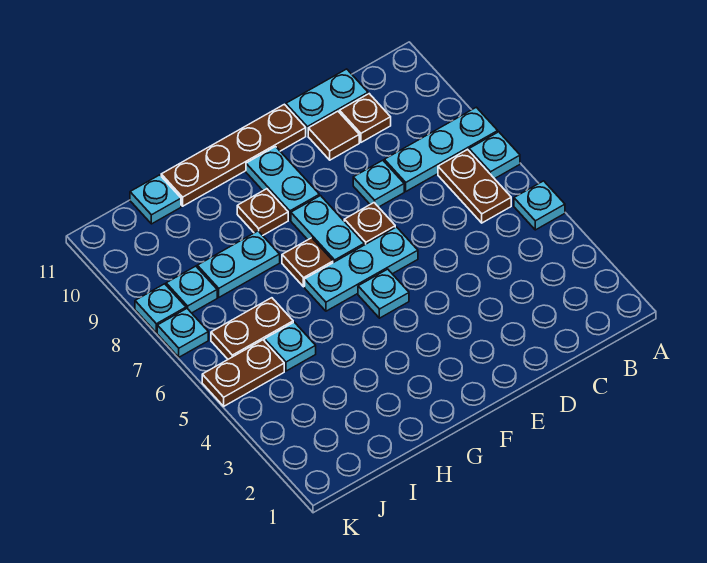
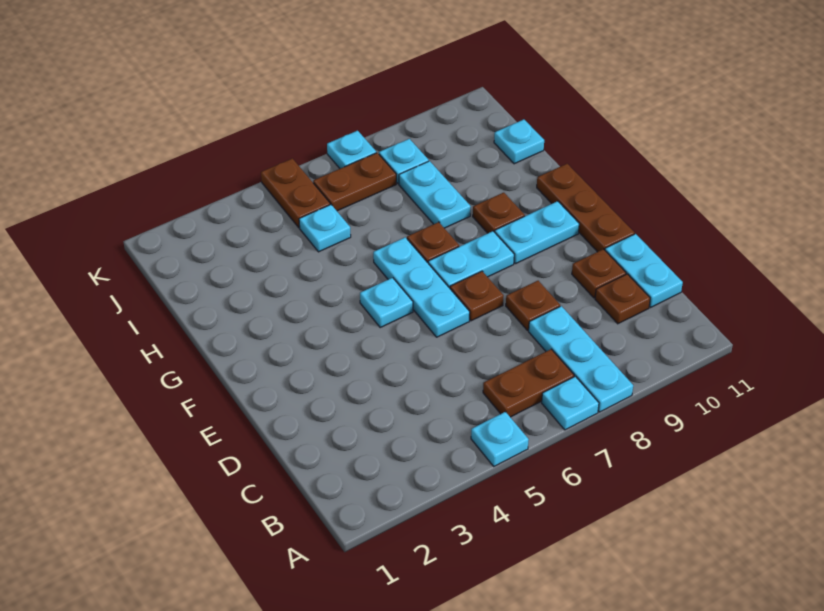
cyan 1x1 plate [353,160,404,207] -> brown 1x1 plate [506,281,560,330]
brown 1x1 tile [308,111,359,160] -> brown 1x1 plate [572,249,626,298]
brown 1x4 plate [161,104,306,206] -> brown 1x3 plate [537,164,634,252]
brown 1x2 plate [211,298,293,359] -> brown 1x2 plate turned to [313,153,396,211]
cyan 1x1 plate [135,284,186,333] -> none

